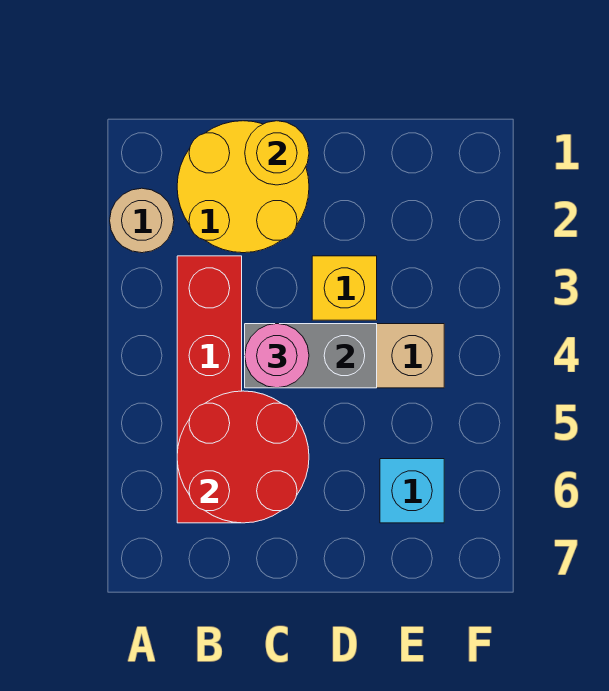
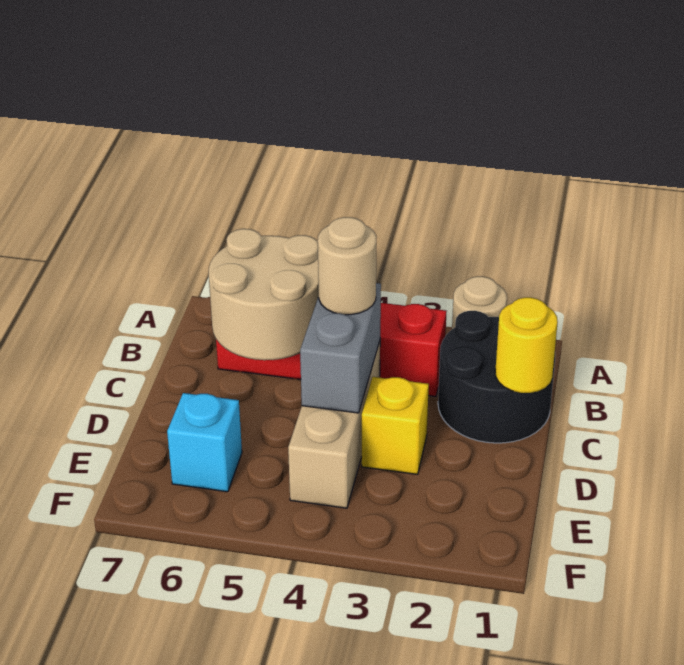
yellow 2x2 round brick [177,121,309,253] -> black 2x2 round brick [438,311,555,443]
red 2x2 round brick [177,391,309,523] -> tan 2x2 round brick [209,229,319,360]
pink 1x1 round brick [245,324,309,388] -> tan 1x1 round brick [318,217,377,315]

